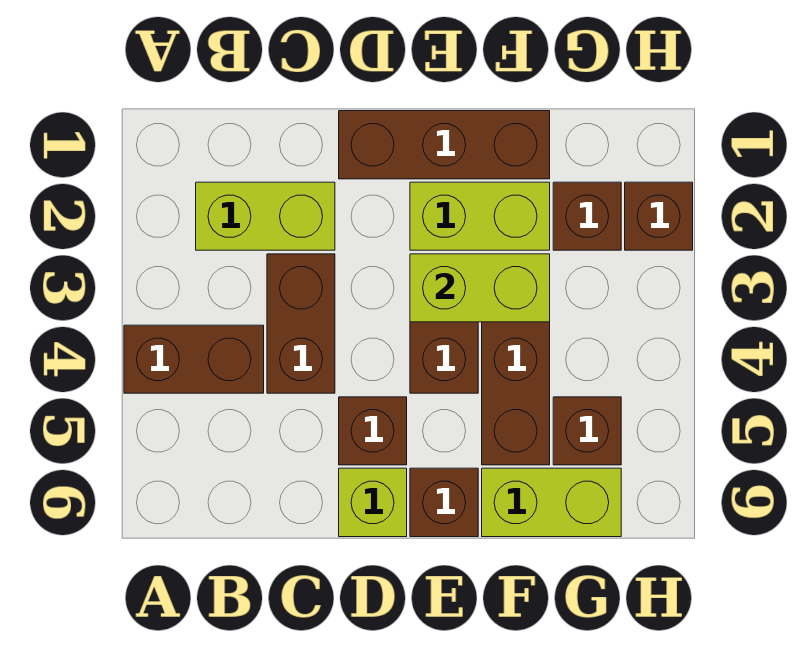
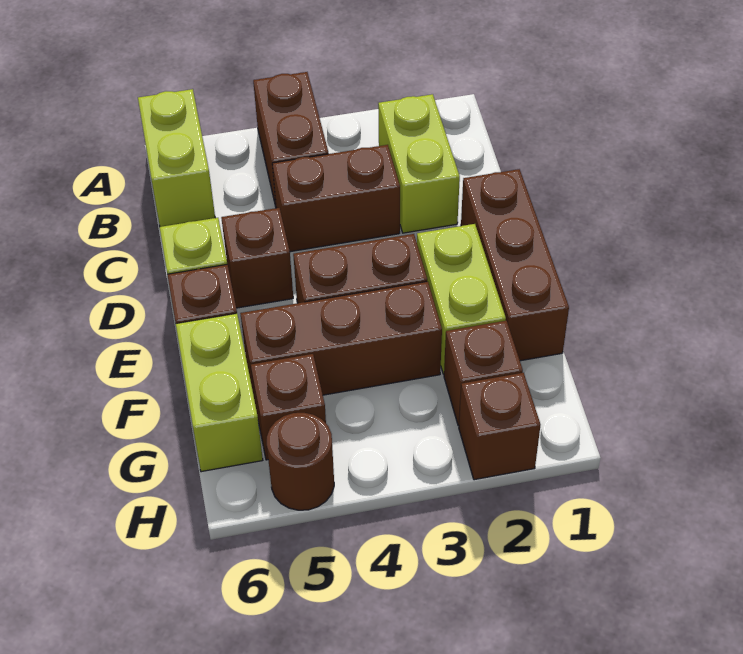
lime 1x2 brick [410,254,550,322] -> lime 1x2 brick moved to [138,89,215,227]
none -> brown 1x1 round brick [267,413,334,510]

